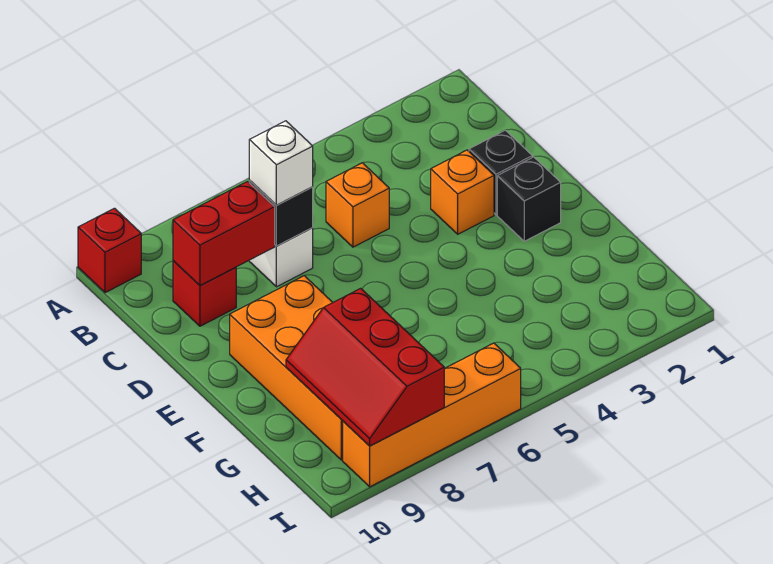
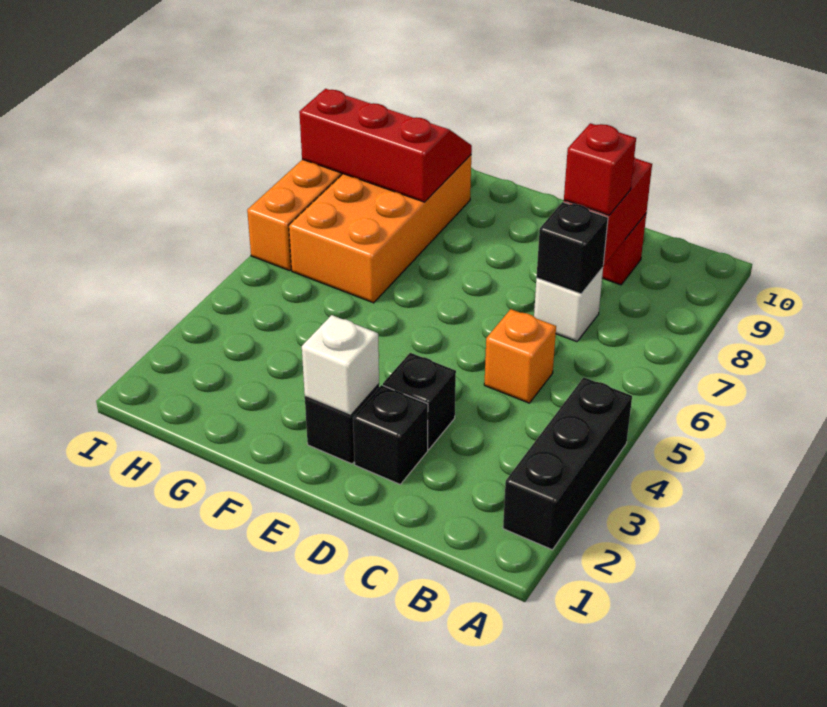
none -> black 1x3 brick [503,377,632,550]
red 1x1 brick [78,208,141,293] -> red 1x1 brick moved to [564,123,636,215]
white 1x1 brick [249,121,313,205] -> white 1x1 brick moved to [302,315,379,416]
orange 1x1 brick [431,150,494,234] -> black 1x1 brick [383,353,456,450]
orange 2x4 brick [230,276,343,460] -> orange 2x4 brick turned to [289,155,471,303]

